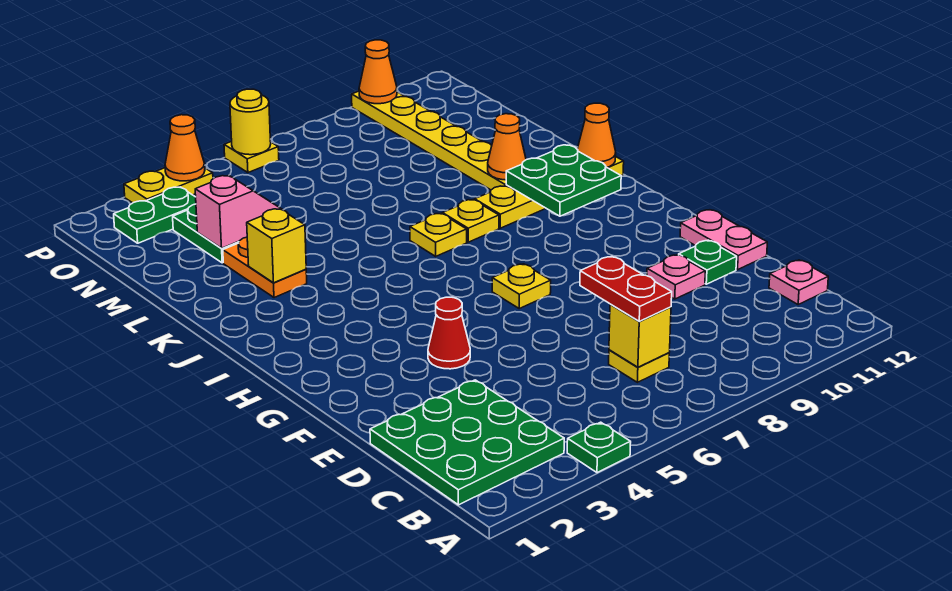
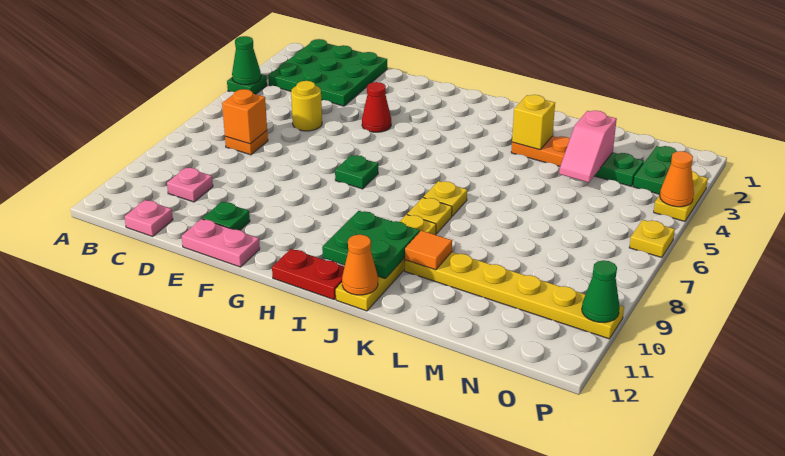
none -> green 1x1 cone [232,36,261,85]
yellow 1x1 plate [609,350,669,382] -> orange 1x1 plate [225,131,268,155]
yellow 1x1 brick [609,304,671,367] -> orange 1x1 brick [222,89,267,144]
red 1x2 plate [580,257,672,321] -> red 1x2 plate moved to [272,249,344,299]
pink 1x1 plate [647,255,705,299] -> pink 1x1 plate moved to [167,168,213,202]
yellow 1x1 plate [492,264,551,308] -> green 1x1 plate [335,155,378,189]
orange 1x1 cone [488,114,526,180] -> orange 1x1 tile [405,231,452,270]
yellow 1x1 round brick [230,89,271,155] -> yellow 1x1 round brick moved to [291,81,322,131]
orange 1x1 cone [359,40,397,104] -> green 1x1 cone [582,260,620,323]

